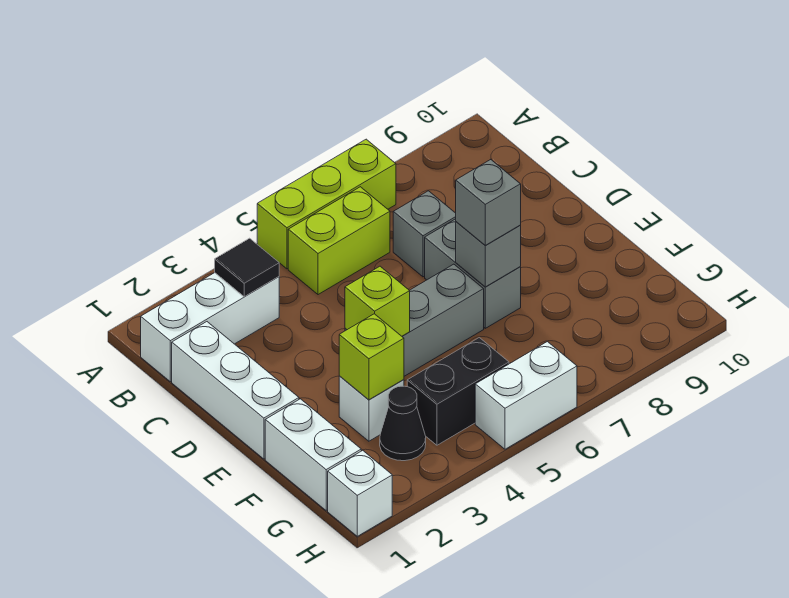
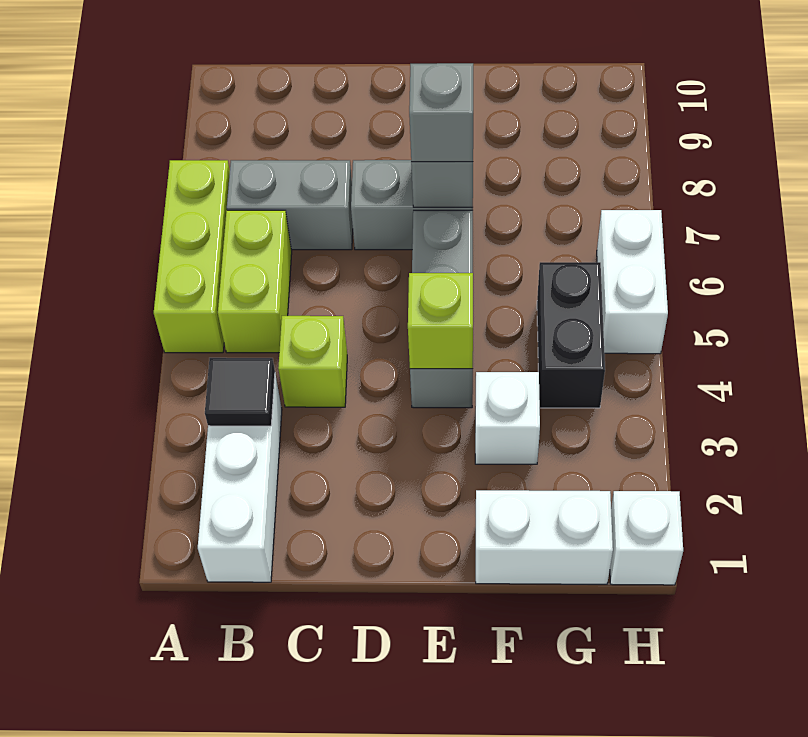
white 1x3 brick [172,322,299,459] -> none
grey 1x1 brick [393,191,456,277] -> grey 1x2 brick [227,160,353,250]
lime 1x1 brick [339,314,404,400] -> lime 1x1 brick moved to [278,316,347,407]
black 1x1 cone [380,386,426,461] -> none

